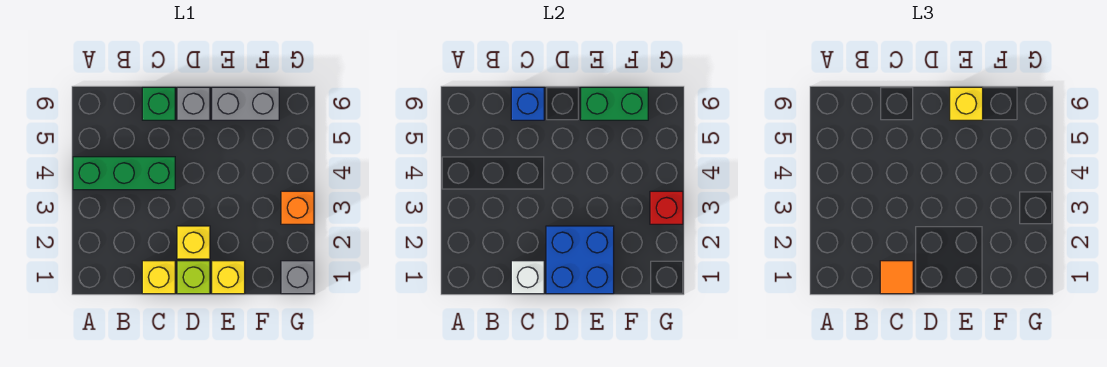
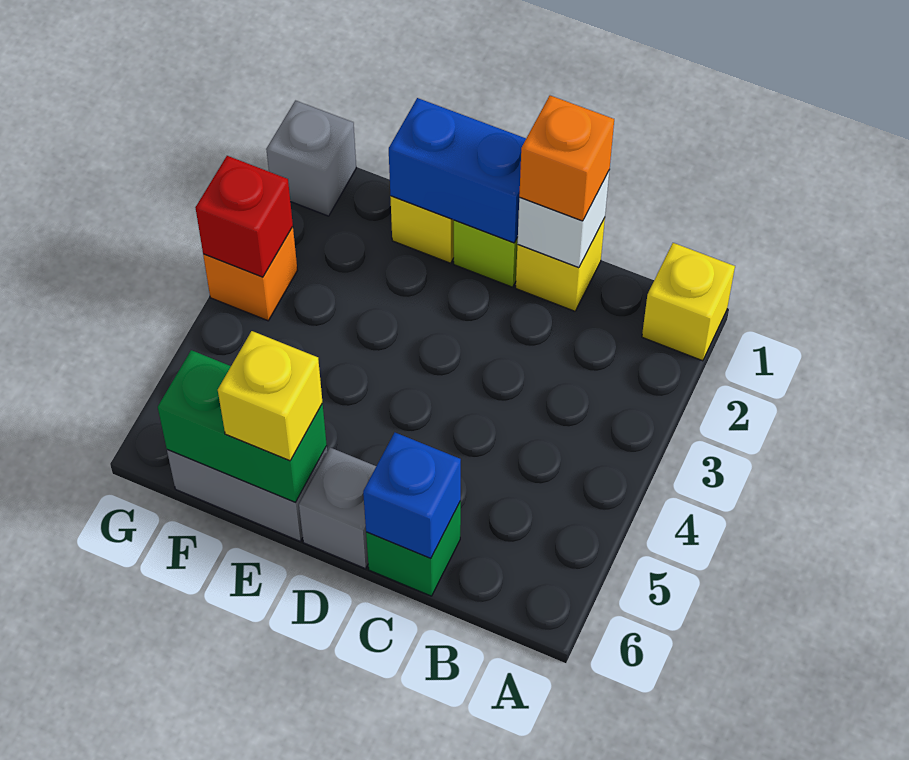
green 1x3 brick [73,157,175,190] -> none
orange 1x1 tile [880,261,913,294] -> orange 1x1 brick [519,96,614,221]
blue 2x2 brick [546,226,614,294] -> blue 1x2 brick [389,98,526,243]
yellow 1x1 brick [177,226,210,259] -> yellow 1x1 brick moved to [642,243,735,361]

